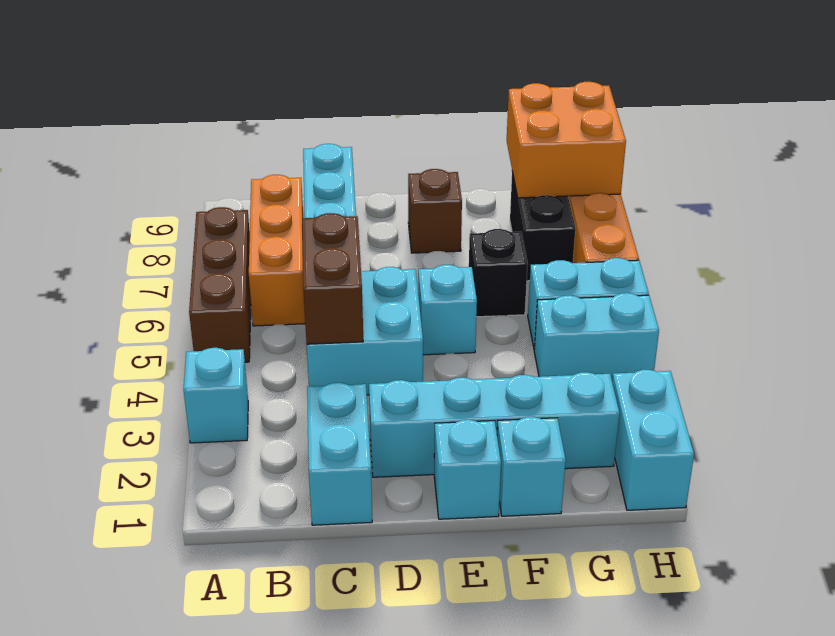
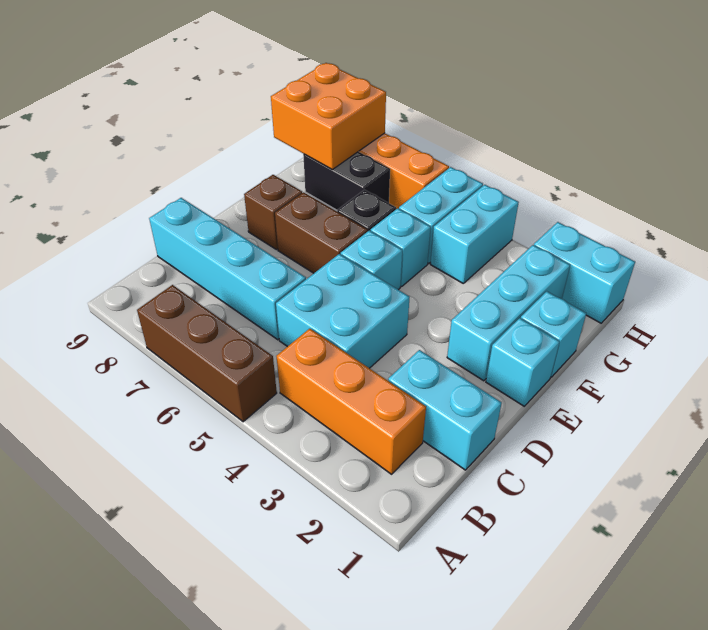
cyan 1x1 brick [183,348,248,443] -> cyan 1x1 brick moved to [371,208,431,286]
orange 1x3 brick [249,175,305,326] -> orange 1x3 brick moved to [276,329,426,474]
brown 1x2 brick [302,213,363,344] -> brown 1x2 brick moved to [275,192,368,273]
cyan 1x4 brick [369,372,620,477] -> cyan 1x3 brick [447,245,570,381]

